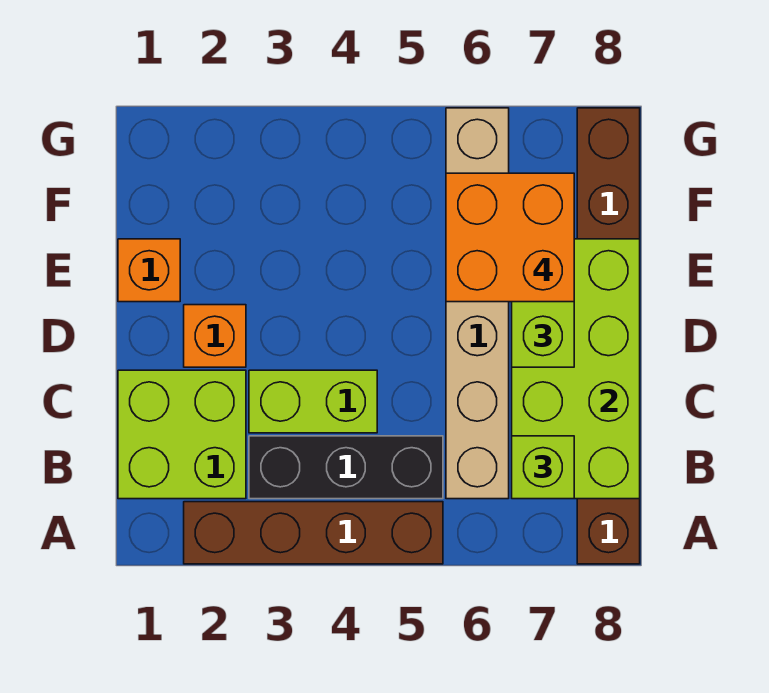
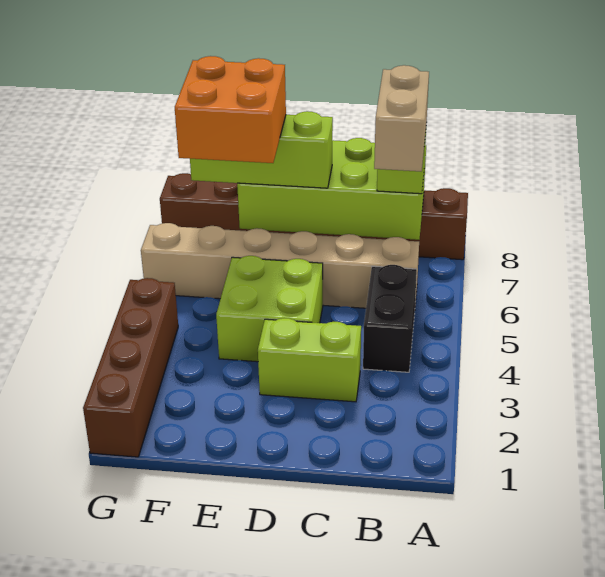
brown 1x4 brick [184,502,443,564] -> brown 1x4 brick moved to [83,278,178,457]
lime 2x2 brick [118,370,246,499] -> lime 2x2 brick moved to [216,256,323,362]
black 1x3 brick [249,436,443,499] -> black 1x2 brick [363,265,417,372]
none -> tan 1x2 brick [374,65,429,171]
lime 1x2 brick [249,370,377,433] -> lime 1x2 brick turned to [258,318,361,402]
orange 1x1 brick [184,305,246,367] -> none
orange 1x1 brick [118,239,180,302] -> none

